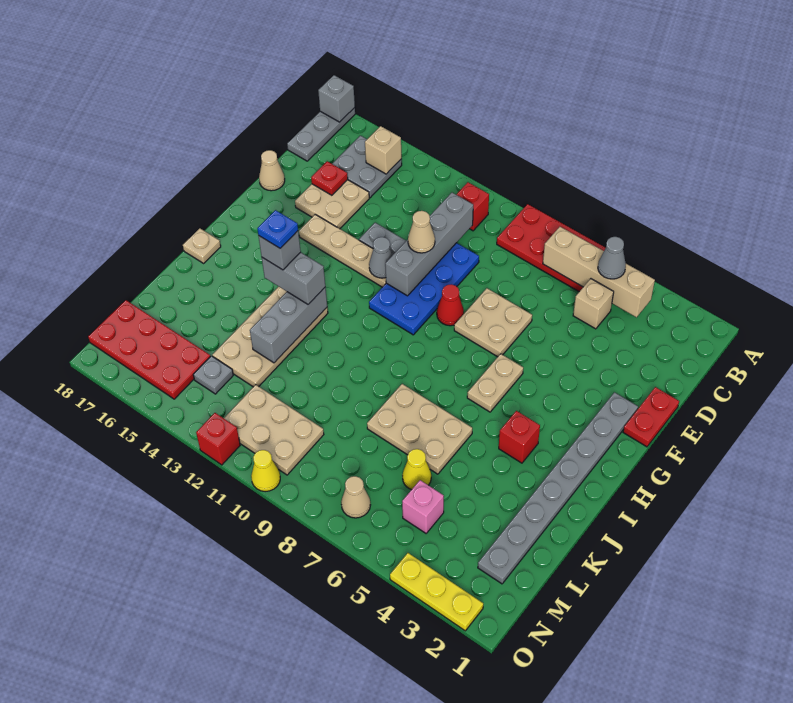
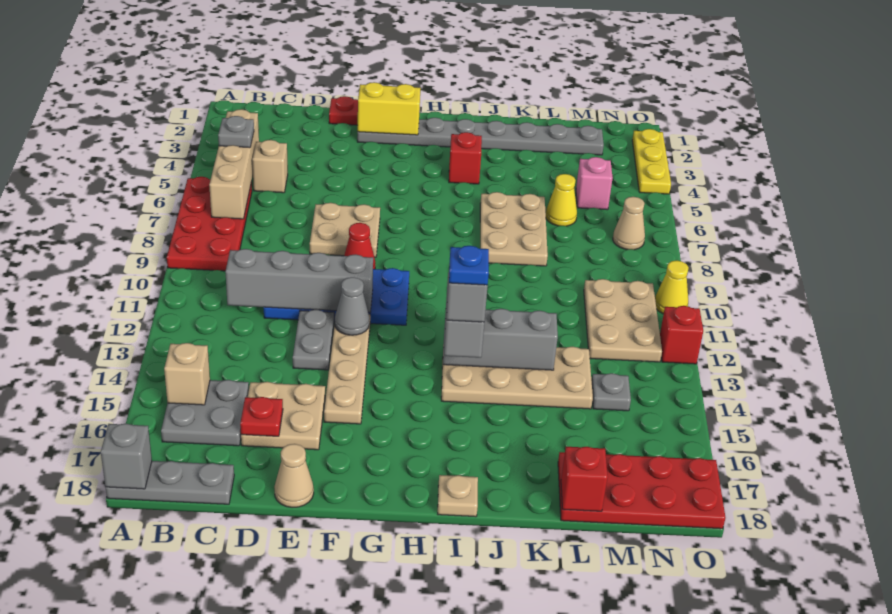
grey 1x1 cone [598,237,626,279] -> grey 1x1 plate [218,116,254,148]
red 1x1 brick [456,182,489,231] -> red 1x1 brick moved to [561,447,608,511]
tan 1x1 cone [408,211,435,253] -> none
none -> yellow 1x2 brick [358,82,420,135]
tan 1x2 plate [467,354,523,412] -> none
red 2x4 plate [88,300,211,399] -> red 2x4 plate turned to [558,452,726,529]

